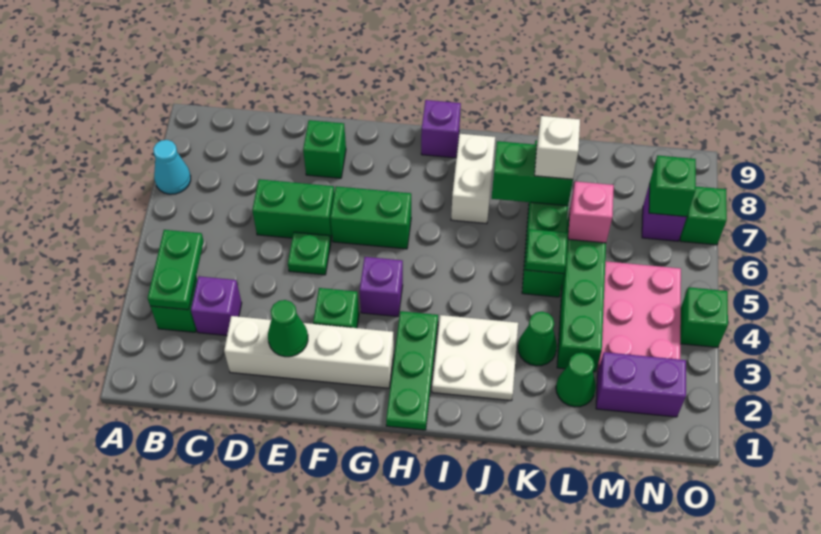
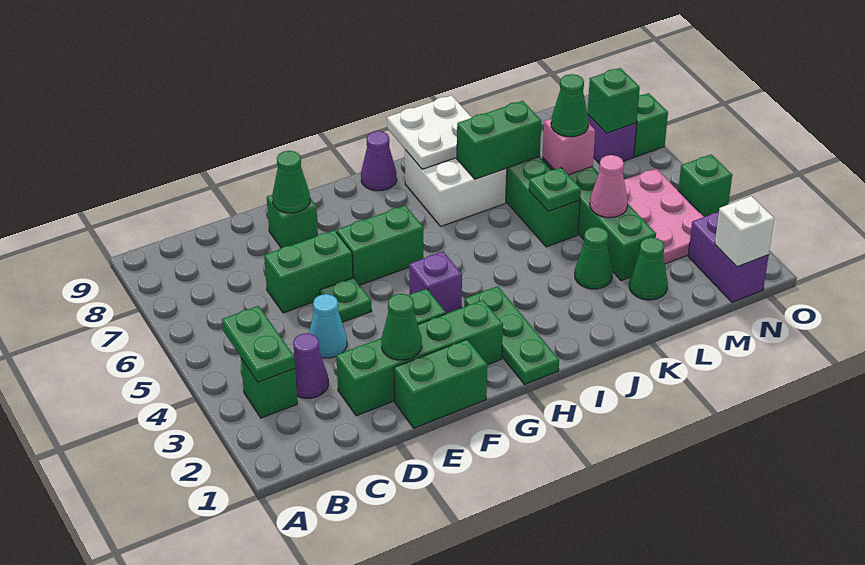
cyan 1x1 cone [153,140,191,194] -> cyan 1x1 cone moved to [309,294,347,358]
purple 1x1 brick [191,276,242,336] -> purple 1x1 cone [293,333,328,398]
white 1x4 brick [224,316,394,388] -> green 1x4 brick [336,300,503,416]
none -> green 1x2 brick [394,339,487,428]
none -> green 1x1 cone [272,151,310,213]
purple 1x1 brick [421,100,461,158] -> purple 1x1 cone [361,131,397,191]
white 2x2 plate [432,315,518,401] -> white 2x2 plate moved to [387,95,472,169]
white 1x2 brick [451,134,495,224] -> white 2x2 brick [405,150,507,226]
white 1x1 brick [535,116,580,179] -> white 1x1 brick moved to [715,196,774,267]
none -> pink 1x1 cone [590,155,628,218]
none -> green 1x1 cone [551,74,589,137]
purple 1x2 brick [596,352,686,417] -> purple 1x2 brick turned to [688,212,769,302]

